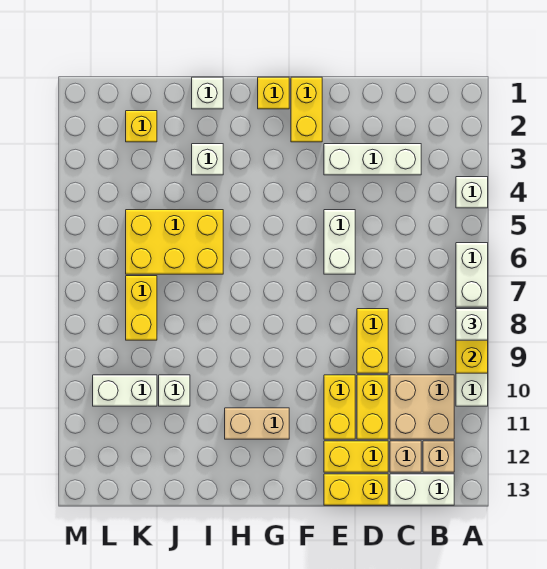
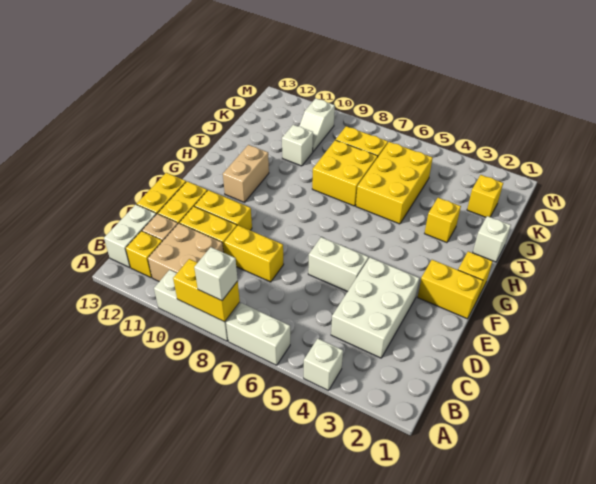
tan 1x1 brick [423,441,454,472] -> yellow 1x1 brick [126,231,162,278]
white 1x3 brick [324,144,421,175] -> white 2x3 brick [331,258,419,358]
white 1x1 brick [192,144,223,175] -> yellow 1x1 brick [425,198,461,243]
none -> yellow 2x2 brick [312,140,378,206]
white 1x2 brick [93,375,157,406] -> white 1x2 slope [299,98,335,152]

